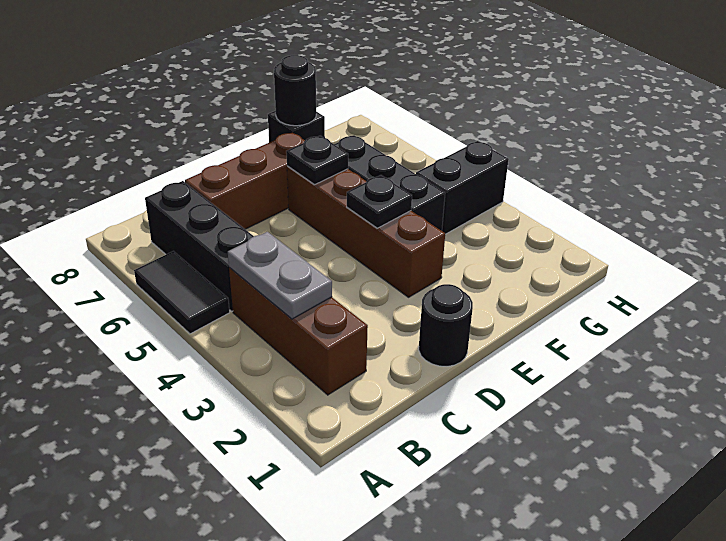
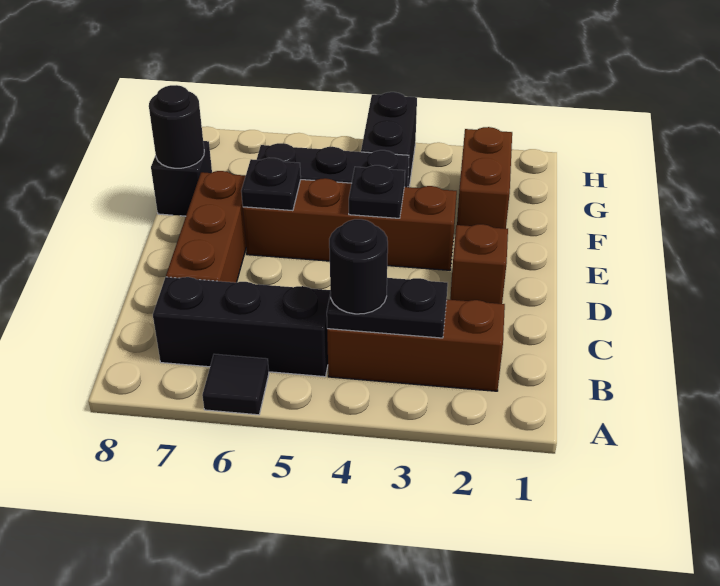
black 1x2 tile [134,251,230,334] -> black 1x1 tile [202,354,269,415]
grey 1x2 plate [228,232,332,319] -> black 1x2 plate [327,278,448,338]
black 1x1 round brick [419,284,473,366] -> black 1x1 round brick moved to [329,219,388,314]
none -> brown 1x1 brick [450,224,508,304]
none -> brown 1x2 brick [457,127,512,229]

